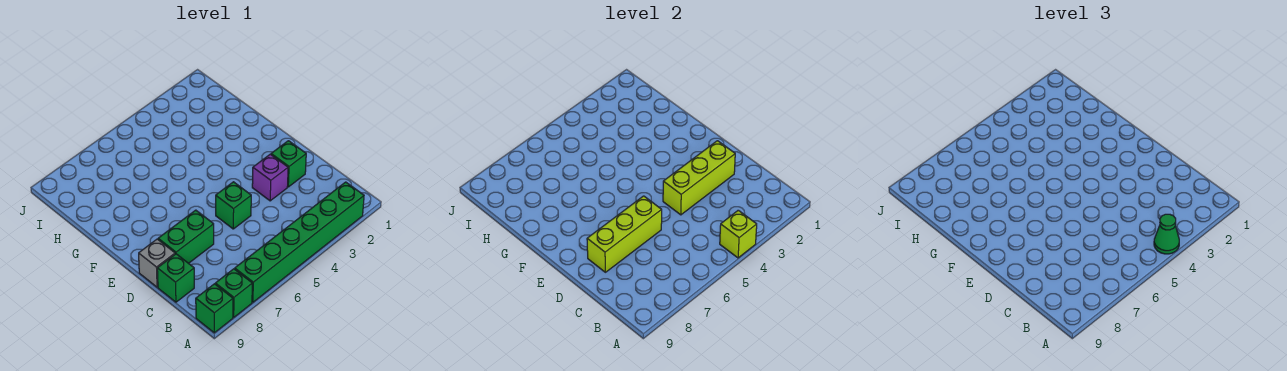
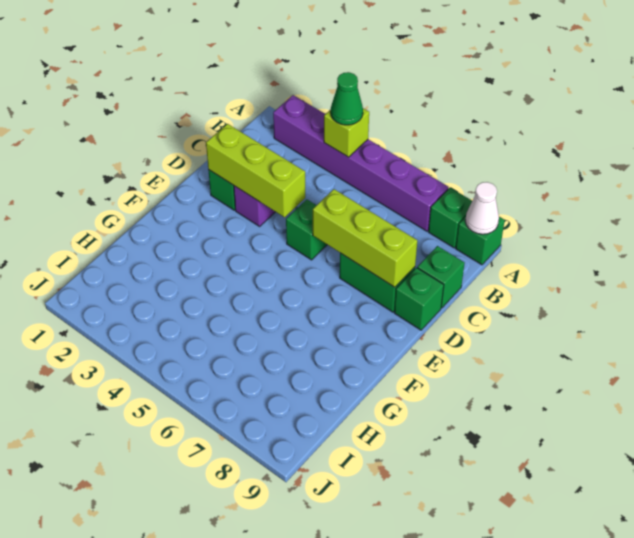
green 1x6 brick [235,182,364,302] -> purple 1x6 brick [273,95,449,231]
none -> white 1x1 cone [465,182,499,234]
grey 1x1 brick [139,239,175,287] -> green 1x1 brick [394,268,444,330]

